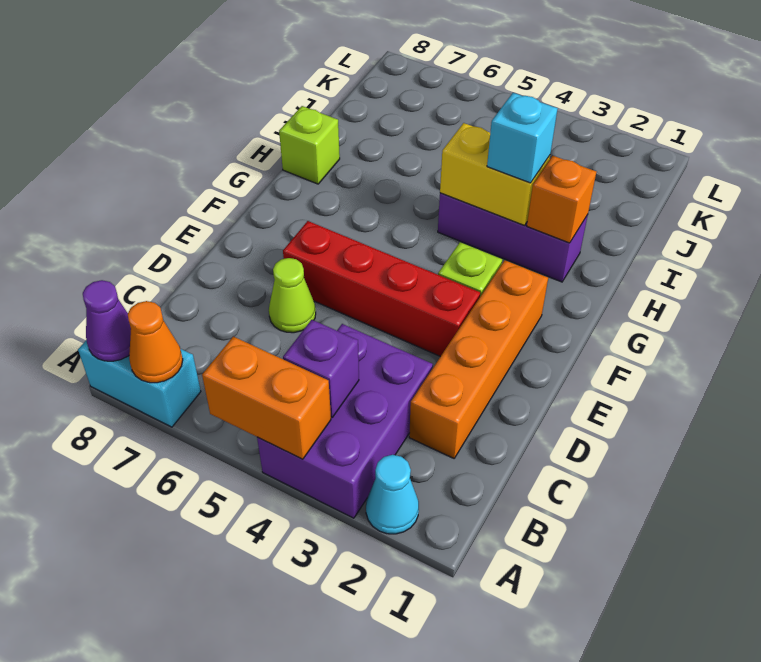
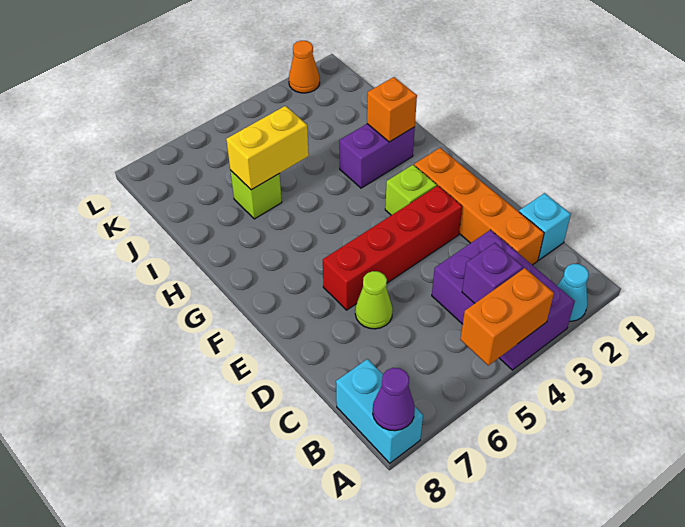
cyan 1x2 brick [78,340,201,427] -> cyan 1x2 brick turned to [336,359,423,463]
orange 1x1 cone [128,301,183,383] -> orange 1x1 cone moved to [289,41,320,93]
purple 1x3 brick [438,193,588,282] -> purple 1x2 brick [339,124,415,188]
yellow 1x2 brick [440,123,550,225] -> yellow 1x2 brick moved to [226,106,309,190]
cyan 1x1 brick [487,93,558,183] -> cyan 1x1 brick moved to [519,193,571,260]
lime 1x1 brick [279,106,340,184] -> lime 1x1 brick moved to [230,170,282,219]

